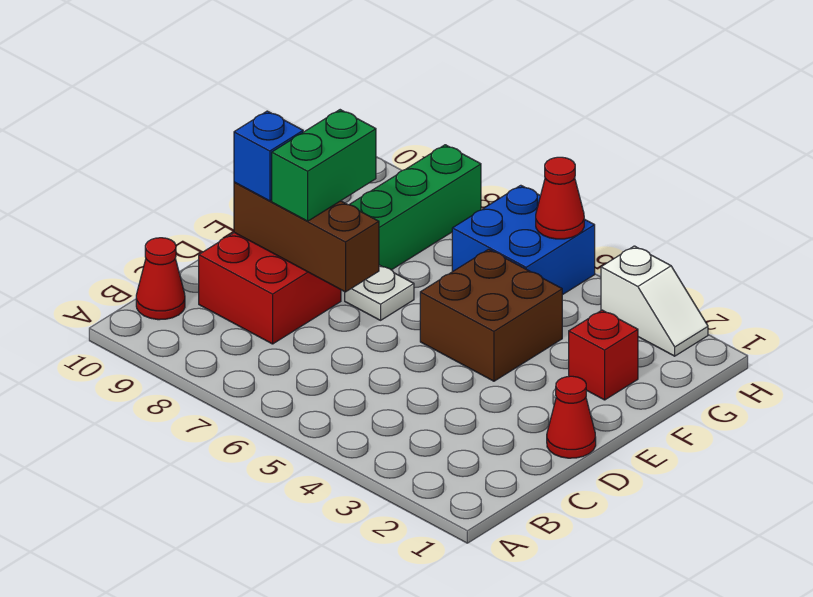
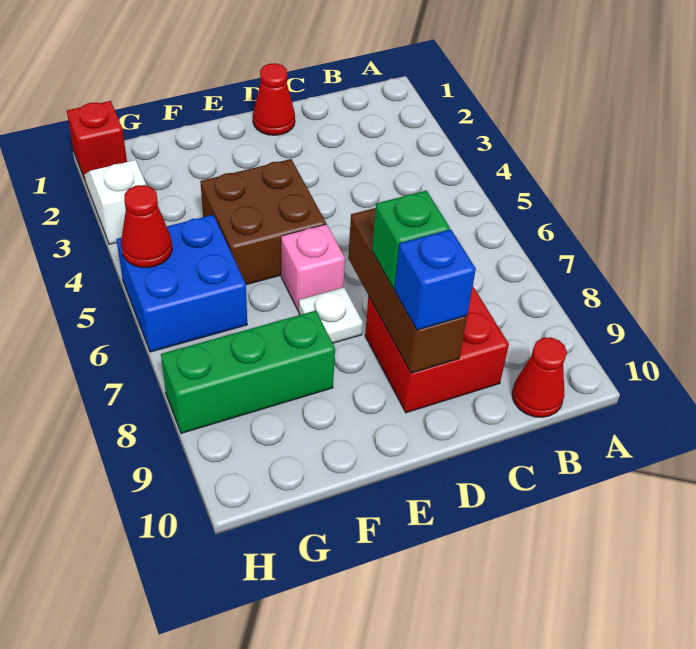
green 1x2 brick [272,110,376,221] -> green 1x1 brick [372,190,450,288]
none -> pink 1x1 brick [281,224,345,311]
red 1x1 brick [569,310,638,400] -> red 1x1 brick moved to [67,101,127,179]

